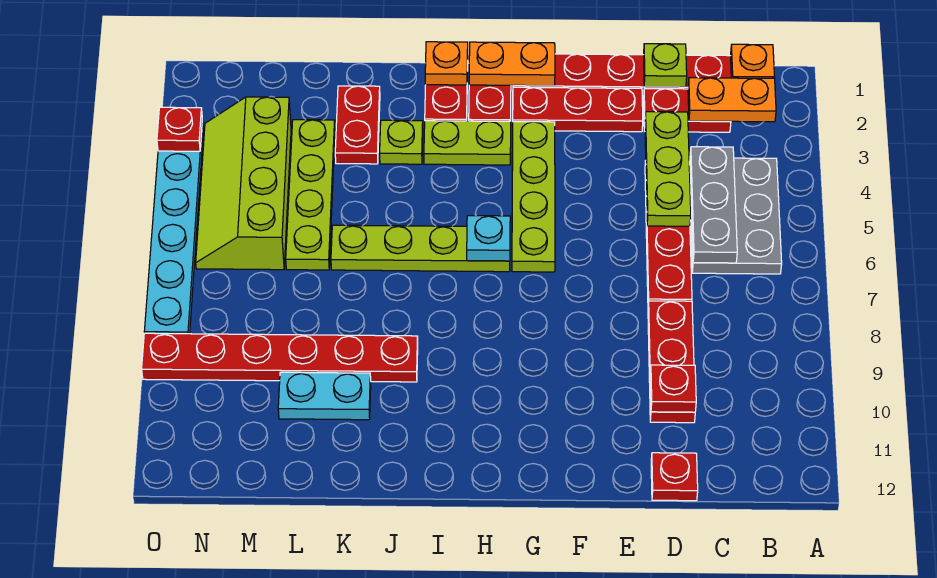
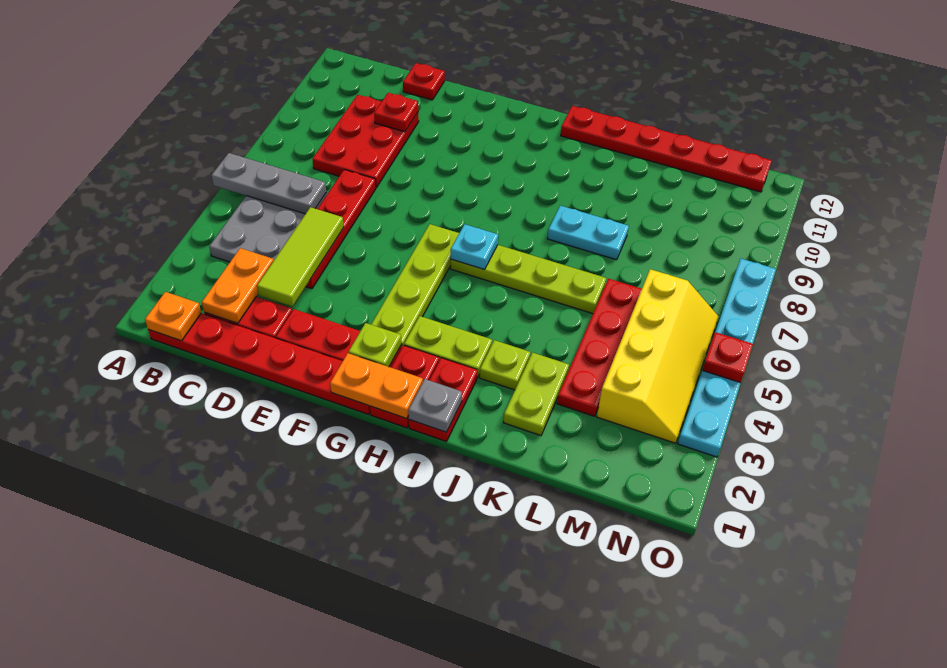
orange 1x2 plate [688,78,776,122] -> orange 1x2 plate turned to [202,248,273,323]
grey 1x3 plate [690,147,737,263] -> grey 1x3 plate turned to [211,153,326,214]
lime 1x1 plate [644,44,687,87] -> lime 1x1 plate moved to [349,323,401,367]
lime 1x3 plate [645,112,691,226] -> lime 1x3 tile [257,207,344,306]
red 1x3 plate [648,301,695,423] -> red 2x3 plate [312,95,419,188]
orange 1x1 plate [425,42,468,85] -> grey 1x1 plate [408,379,462,432]
red 1x6 plate [142,333,418,382] -> red 1x6 plate moved to [561,106,772,192]
red 1x2 plate [335,86,380,164] -> lime 1x2 plate [504,353,569,435]
cyan 1x2 plate [278,372,371,420] -> cyan 1x2 plate moved to [548,206,629,260]
lime 1x4 plate [286,120,335,270] -> red 1x4 plate [557,279,642,416]
lime 2x4 slope [196,97,291,270] -> yellow 2x4 slope [597,269,719,443]
red 1x1 plate [157,107,202,151] -> red 1x1 plate moved to [702,332,753,383]

